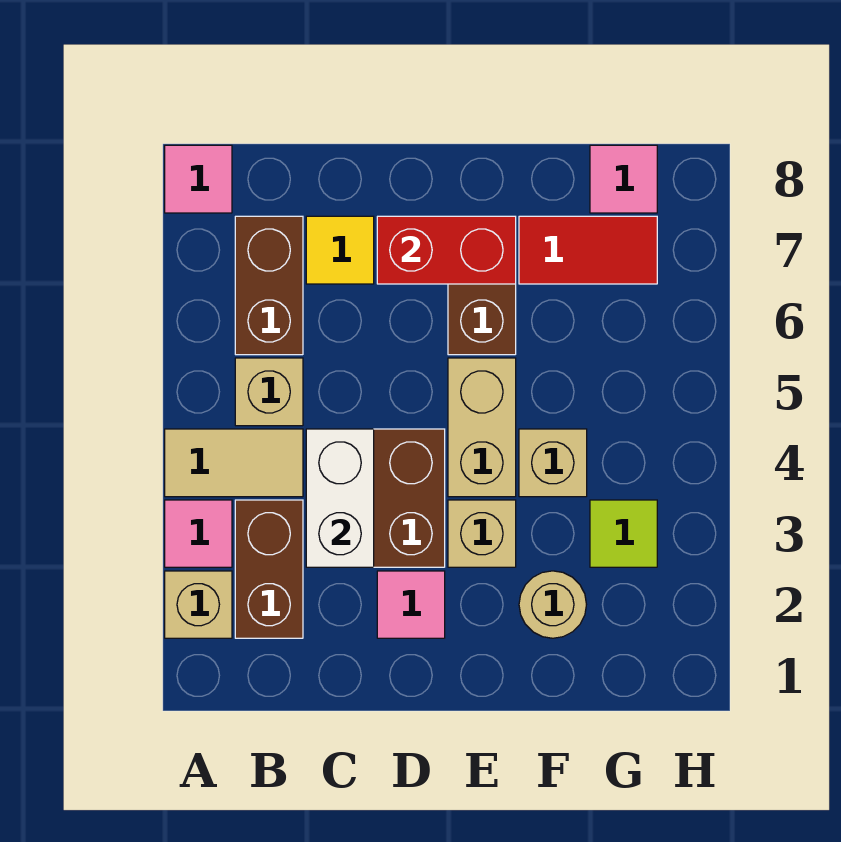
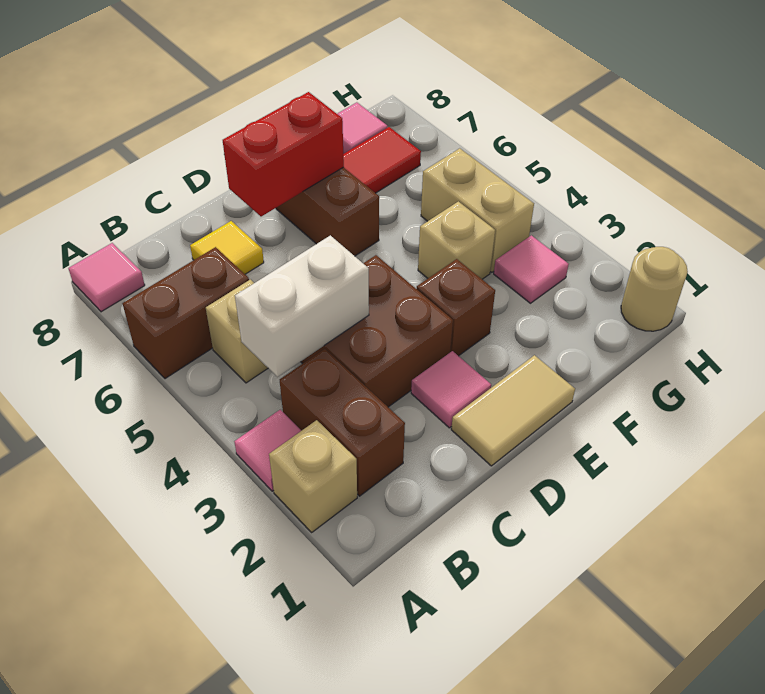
tan 1x2 tile [165,429,303,497] -> tan 1x2 tile moved to [451,355,575,466]
brown 1x2 brick [235,216,303,355] -> brown 1x2 brick turned to [123,247,249,379]
white 1x2 brick [306,429,374,567] -> white 1x2 brick turned to [235,235,369,377]
tan 1x1 brick [448,500,516,567] -> brown 1x1 brick [417,259,495,356]
tan 1x2 brick [448,358,516,497] -> tan 1x2 brick moved to [421,148,534,272]
tan 1x1 round brick [519,571,586,638] -> tan 1x1 round brick moved to [621,247,688,331]
lime 1x1 tile [590,500,657,567] -> pink 1x1 tile [494,235,569,303]

